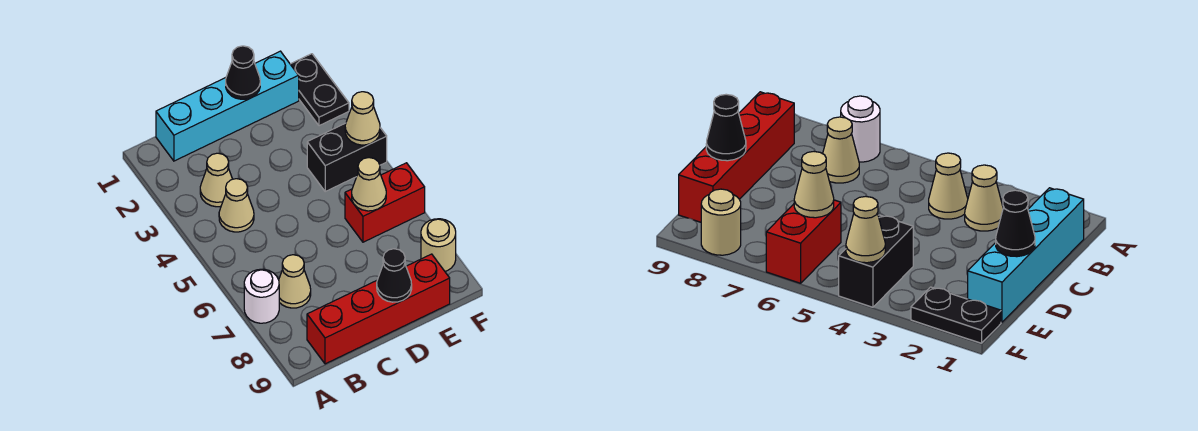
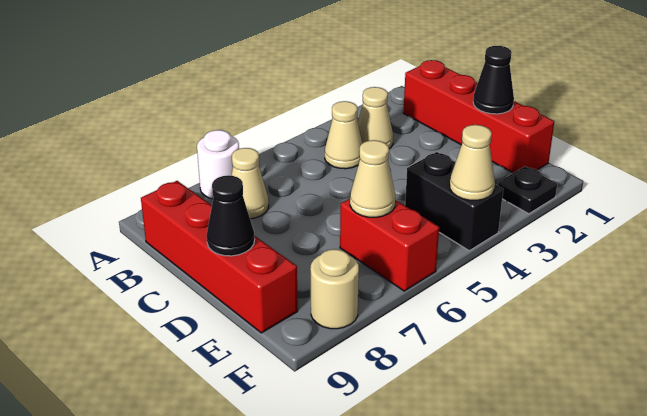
cyan 1x4 brick [156,51,299,161] -> red 1x4 brick [403,60,554,173]
black 1x2 plate [290,54,349,126] -> black 1x1 plate [497,166,557,214]

